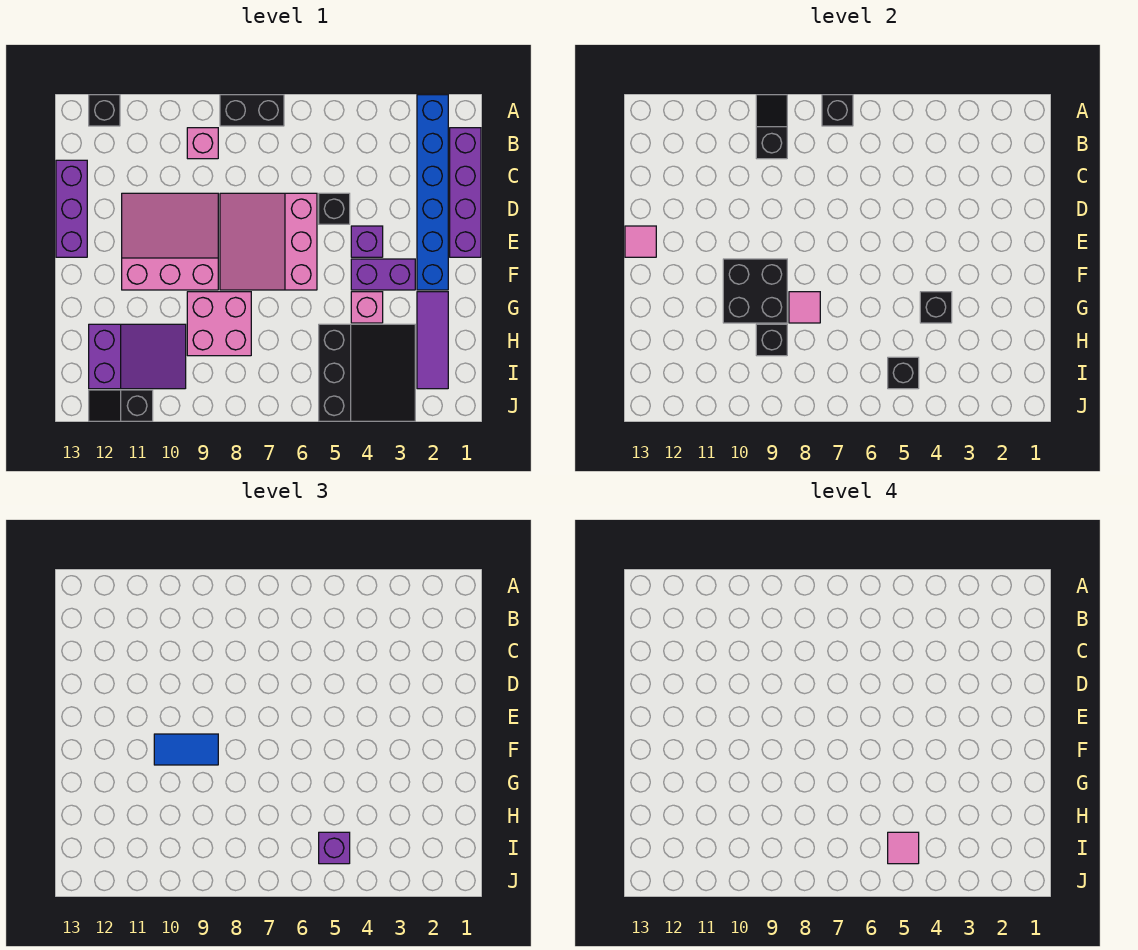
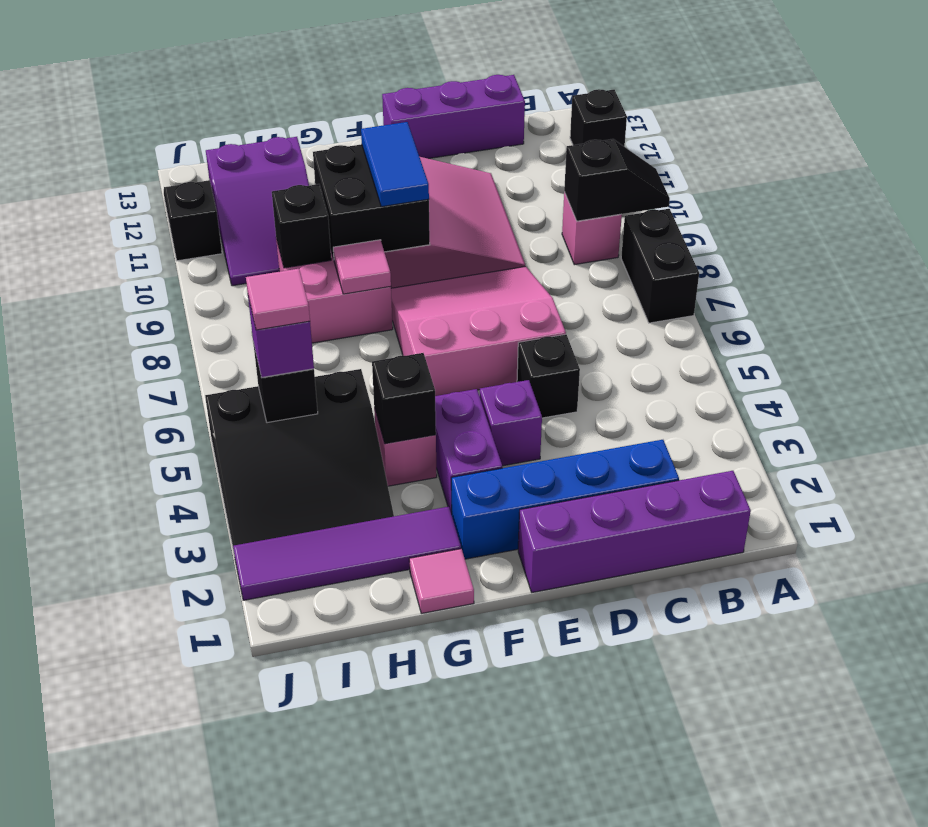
blue 1x6 brick [417,95,448,290] -> blue 1x4 brick [451,440,679,559]
black 1x1 brick [822,95,853,126] -> none
pink 1x1 tile [625,226,656,257] -> pink 1x1 tile moved to [409,549,474,613]
purple 1x3 tile [417,292,448,389] -> purple 1x4 tile [233,507,461,600]

